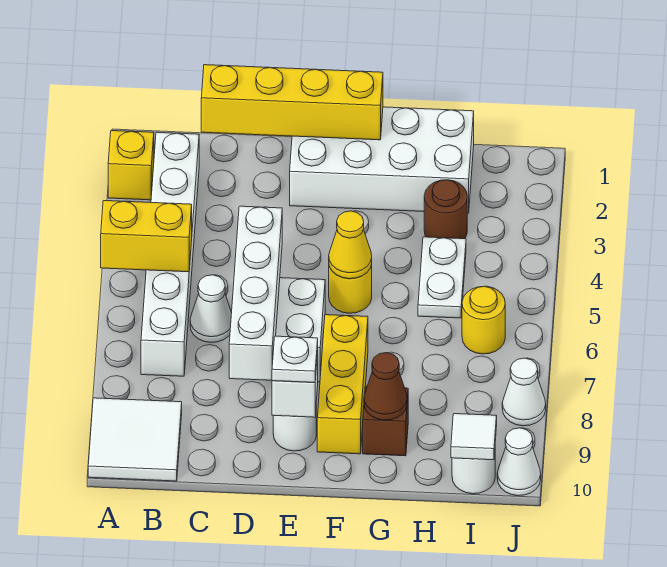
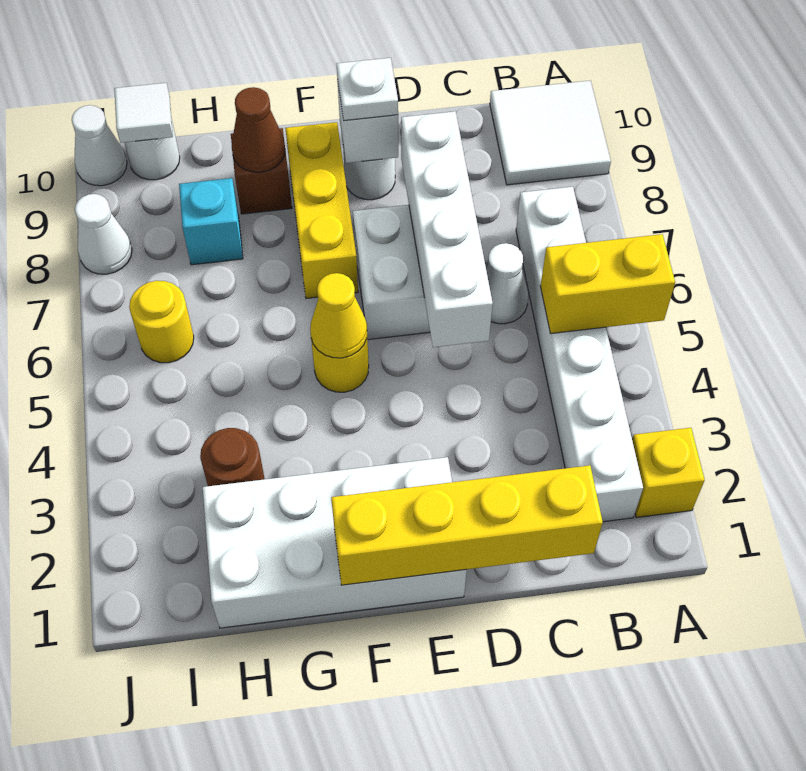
white 1x2 plate [418,237,466,318] -> none
none -> cyan 1x1 brick [179,178,243,265]

